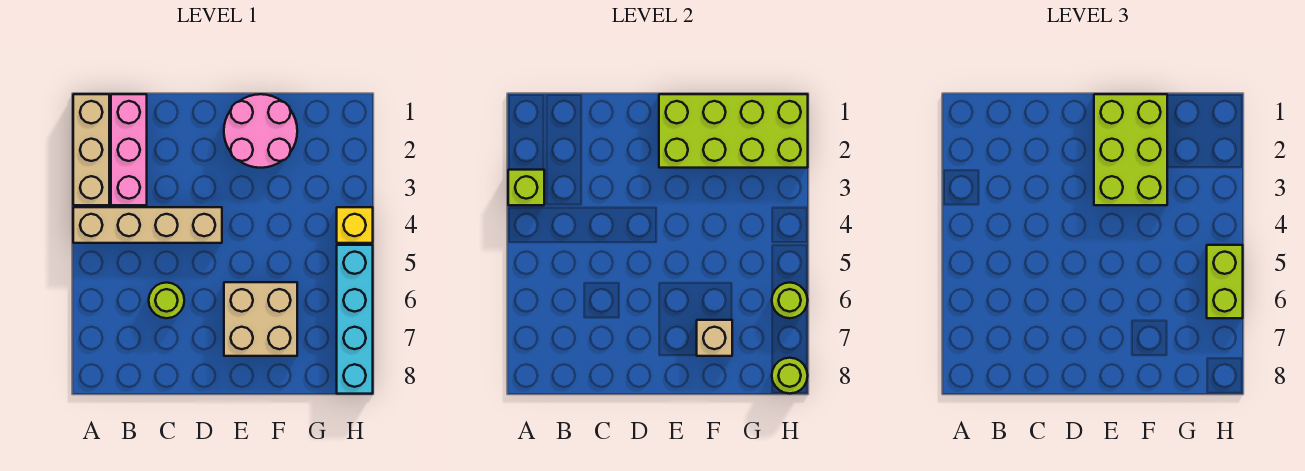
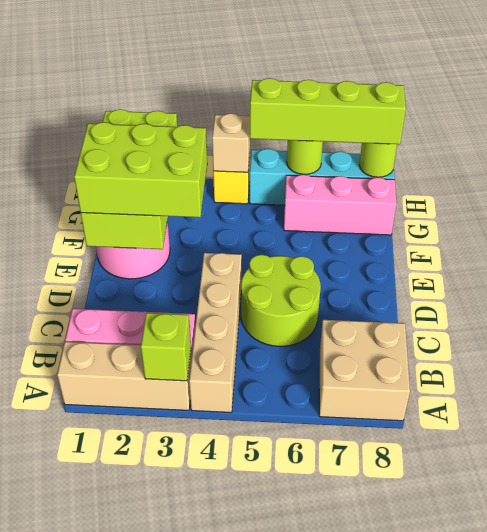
lime 1x1 round brick [149,283,184,318] -> lime 2x2 round brick [241,255,321,346]
tan 2x2 brick [224,282,297,356] -> tan 2x2 brick moved to [319,320,410,421]
tan 1x1 brick [697,320,732,356] -> tan 1x1 brick moved to [212,113,250,172]
none -> pink 1x3 brick [284,175,397,235]
lime 1x2 brick [1207,245,1243,318] -> lime 1x4 brick [250,78,406,144]

